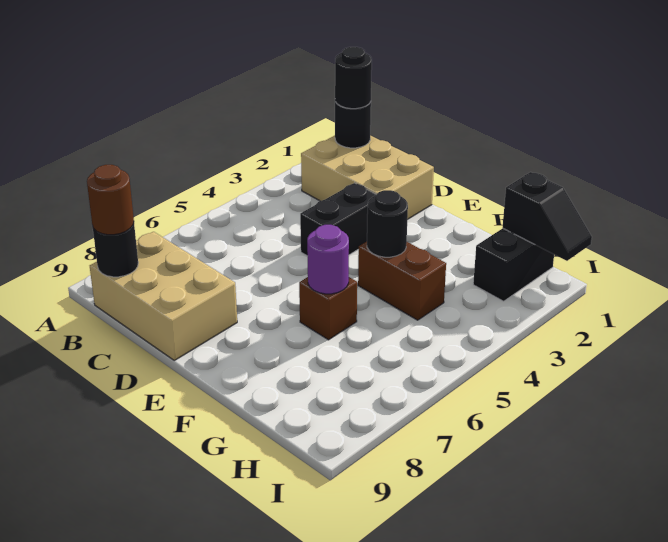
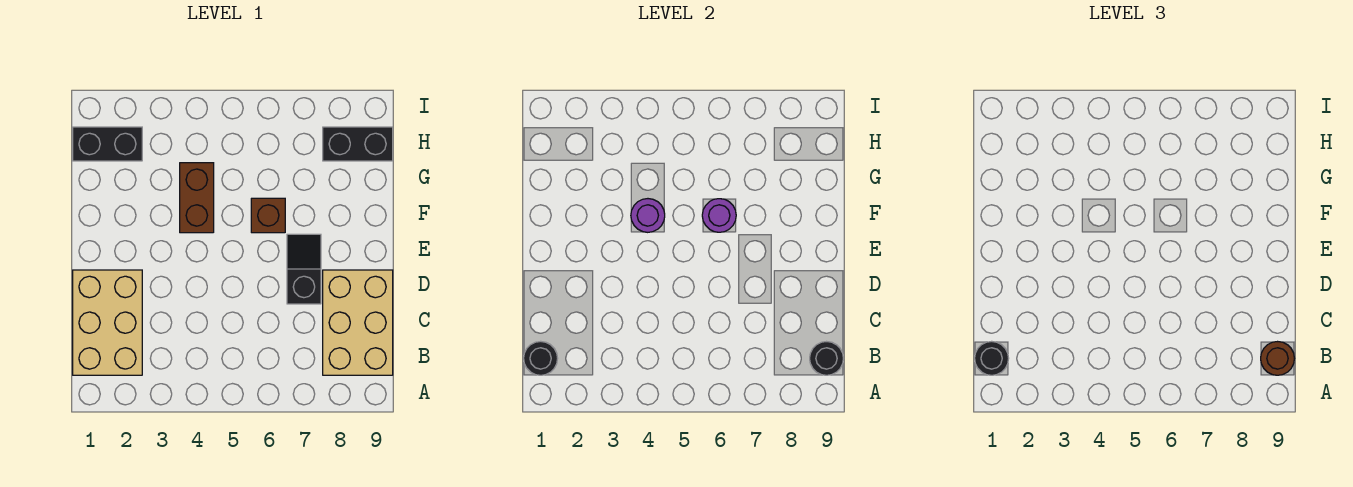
black 1x2 brick [300,183,376,256] -> black 1x2 brick moved to [323,127,393,161]
black 1x1 round brick [367,190,408,257] -> purple 1x1 round brick [631,199,665,232]
black 1x2 slope [503,172,592,261] -> black 1x2 slope moved to [287,234,321,304]

